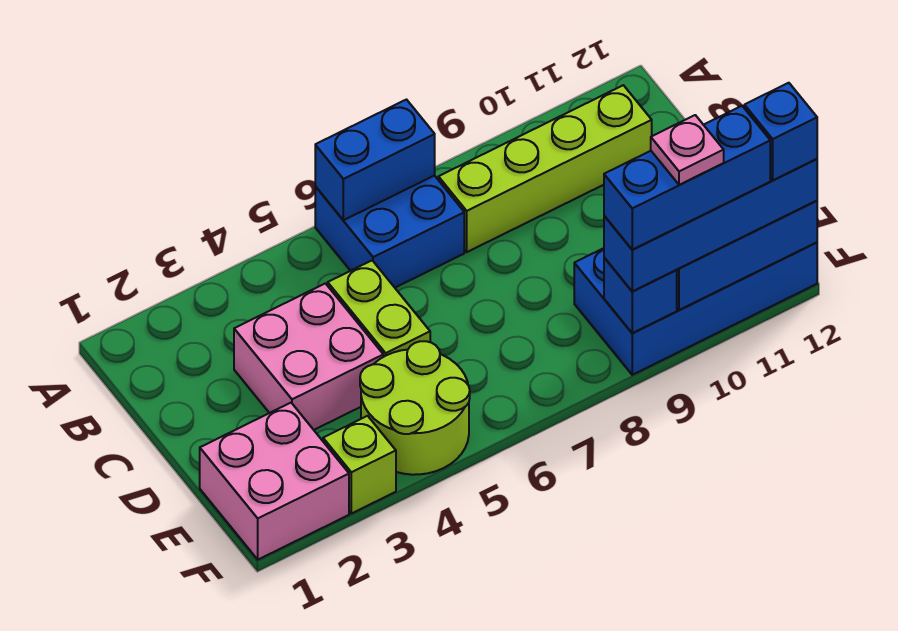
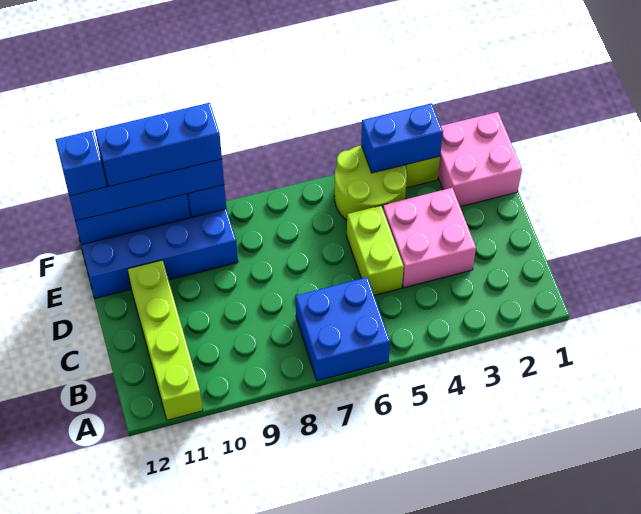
blue 1x2 brick [315,100,435,220] -> blue 1x2 brick moved to [361,103,443,173]
lime 1x4 brick [438,85,652,252] -> lime 1x4 brick turned to [127,260,203,420]
pink 1x1 plate [651,115,724,185] -> none

